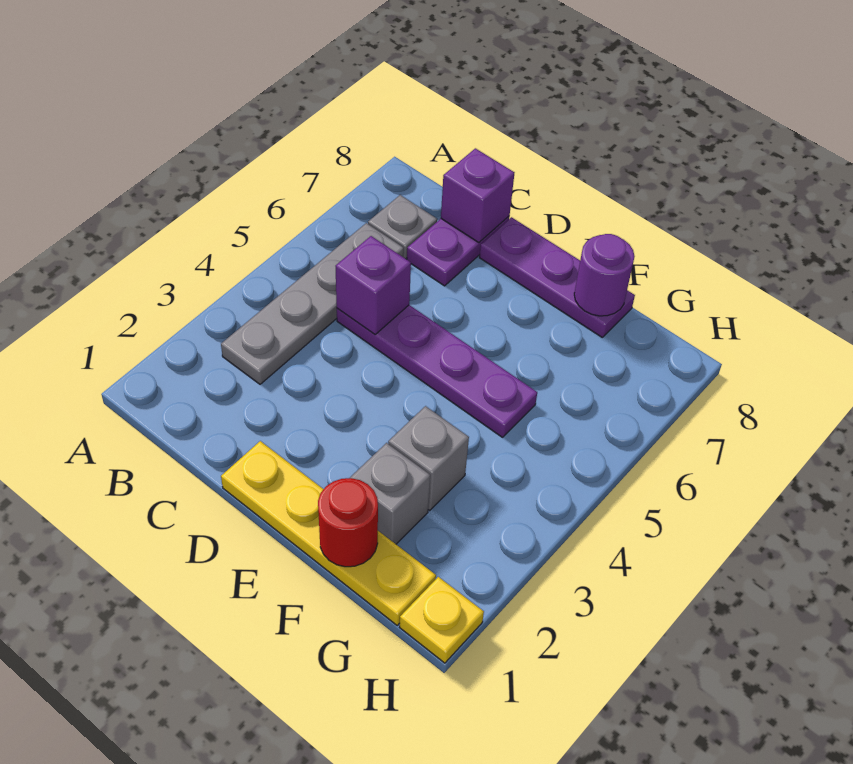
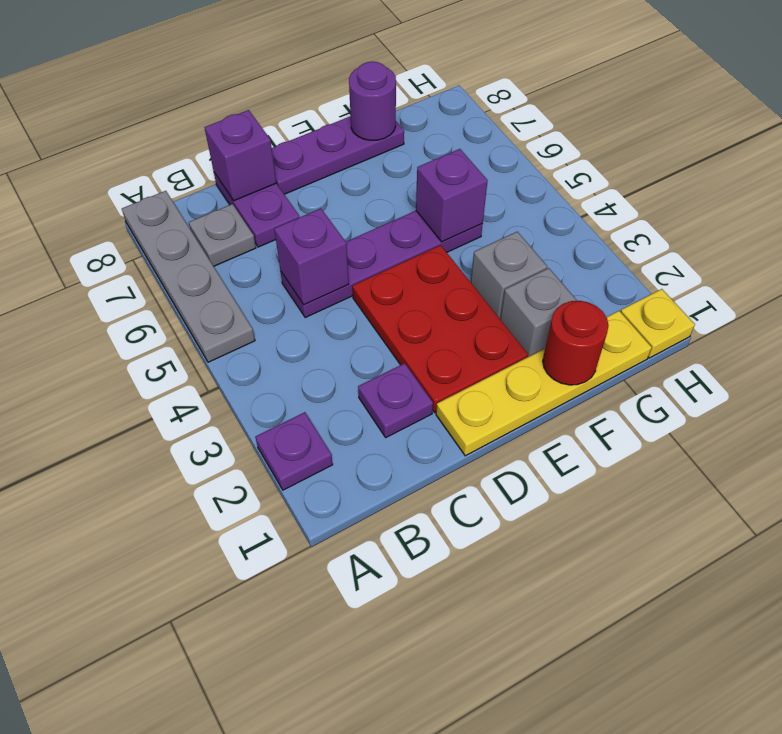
none -> purple 1x1 plate [255,412,333,490]
grey 1x4 plate [221,223,404,384] -> grey 1x4 plate moved to [122,191,255,362]
none -> purple 1x1 plate [358,363,433,437]
none -> red 2x3 plate [352,245,528,412]
none -> purple 1x1 brick [416,149,488,242]

